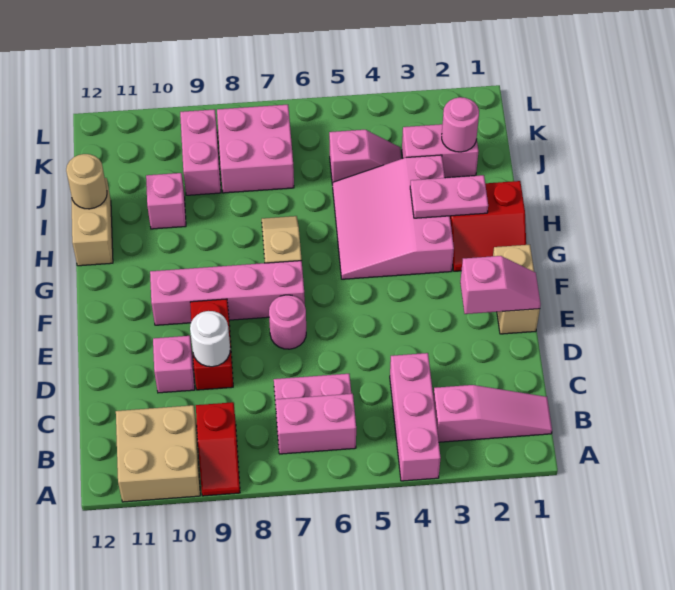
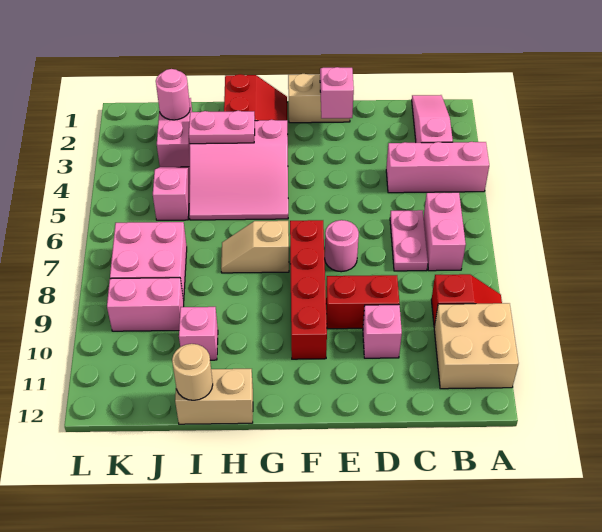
white 1x1 round brick [190,311,230,367] -> none
pink 1x4 brick [150,261,305,325] -> red 1x4 brick [290,220,327,359]
pink 1x2 plate [410,175,488,218] -> pink 1x2 plate turned to [189,111,255,144]

